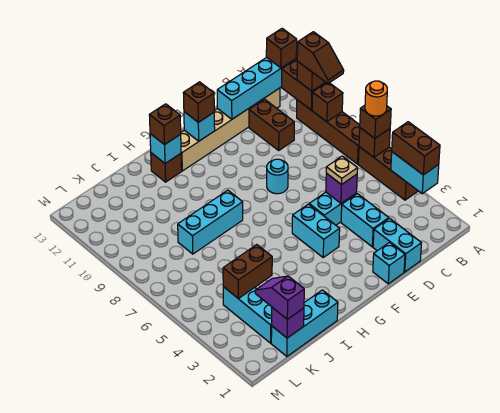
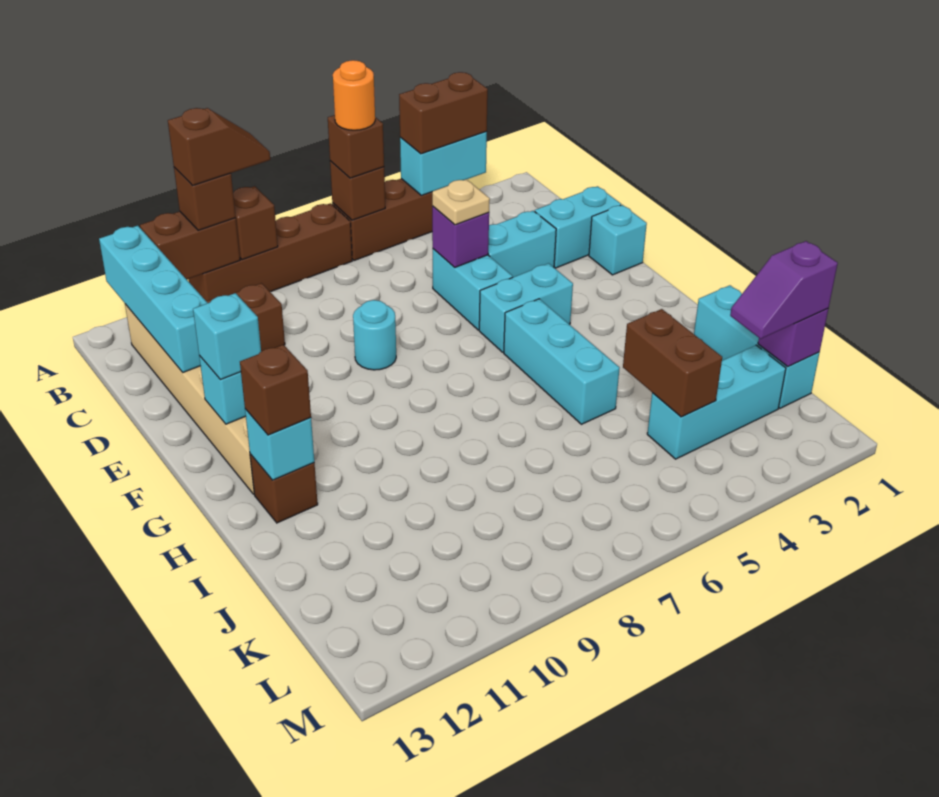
brown 1x1 brick [266,28,297,68] -> none
brown 1x1 brick [183,82,214,122] -> cyan 1x1 brick [193,293,261,380]
cyan 1x3 brick [178,190,243,254] -> cyan 1x3 brick moved to [504,299,620,424]

